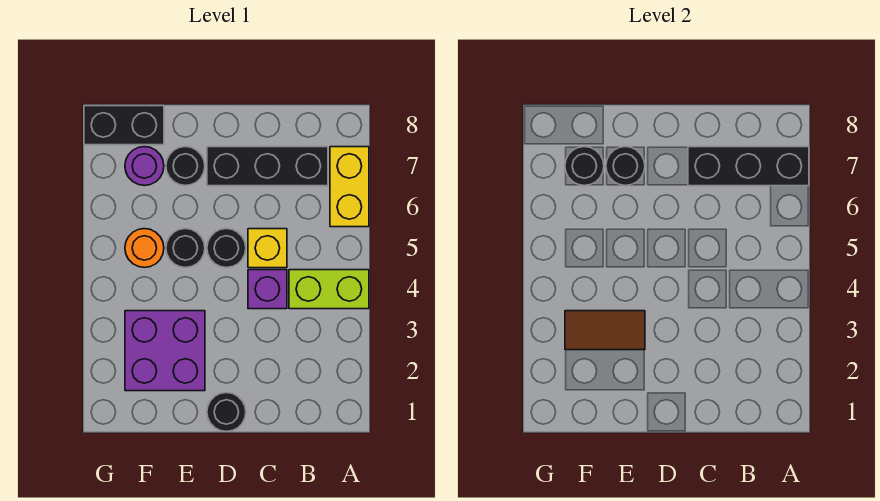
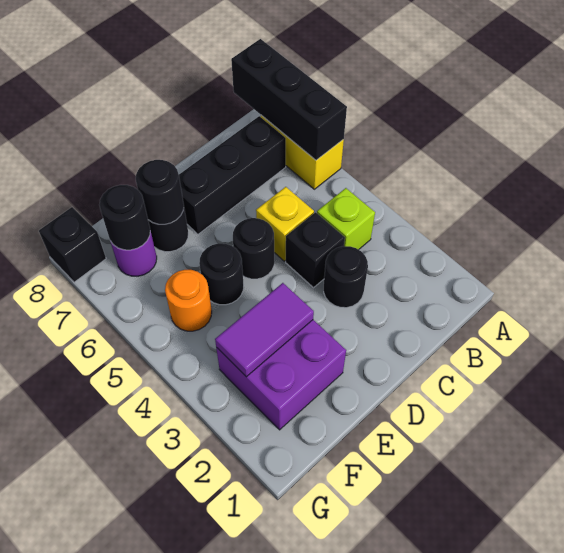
lime 1x2 brick [289,270,369,309] -> lime 1x1 brick [317,188,375,250]
black 1x3 brick [688,147,809,186] -> black 1x3 brick turned to [231,39,347,160]
purple 1x1 brick [248,270,287,309] -> black 1x1 brick [286,212,345,288]
black 1x1 round brick [207,393,246,431] -> black 1x1 round brick moved to [324,246,368,308]
brown 1x2 tile [565,311,645,350] -> purple 1x2 tile [215,283,314,377]
black 1x2 brick [84,106,164,145] -> black 1x1 brick [39,207,106,282]

